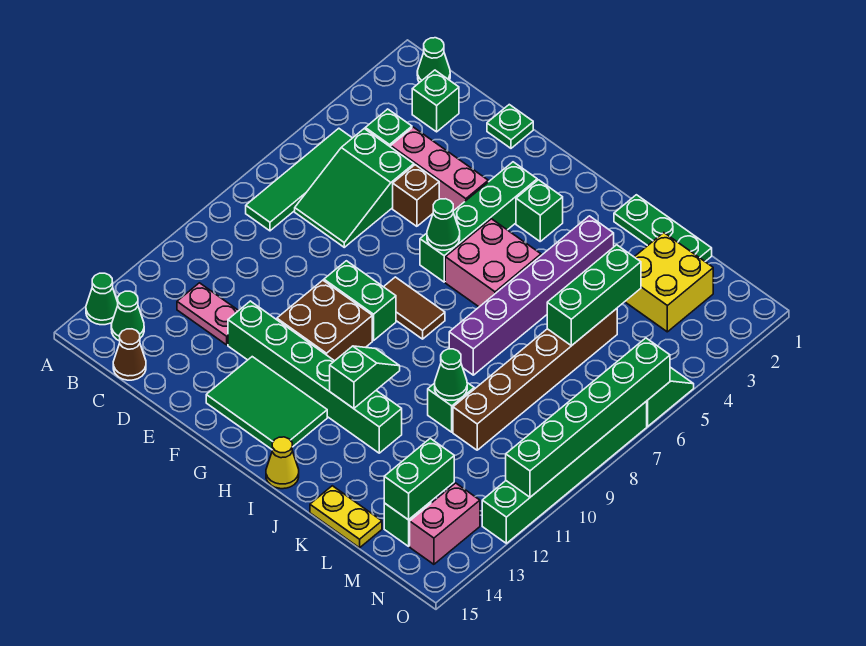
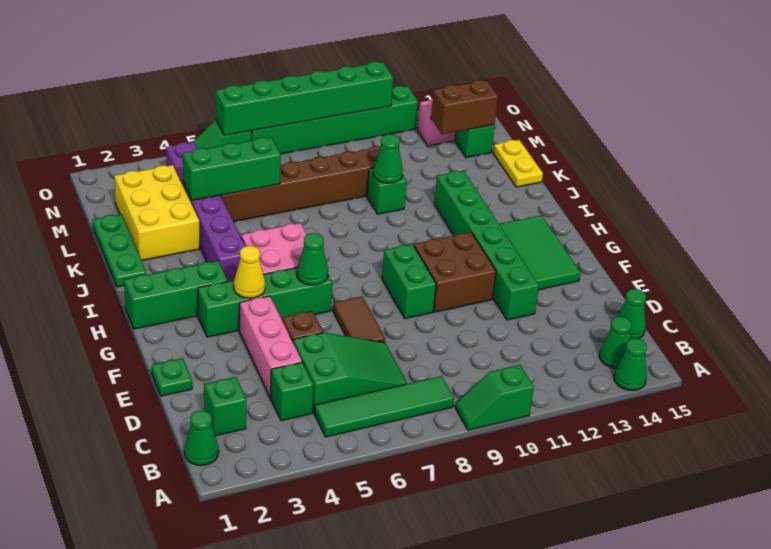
pink 1x2 plate [177,283,238,345] -> none
brown 1x1 cone [113,329,146,380] -> green 1x1 cone [618,289,646,339]
brown 1x2 tile [384,277,445,339] -> brown 1x2 tile moved to [333,296,385,343]
green 1x1 brick [516,180,563,241] -> green 1x3 brick [124,261,228,329]
green 1x2 slope [330,346,400,409] -> green 1x2 slope moved to [455,365,534,430]
yellow 1x1 cone [266,437,299,489] -> yellow 1x1 cone moved to [234,246,265,298]
purple 1x6 brick [449,216,614,375] -> purple 1x6 brick turned to [166,142,245,281]
yellow 2x2 brick [625,233,713,332] -> yellow 2x3 brick [114,165,199,260]
green 1x2 brick [384,438,454,520] -> brown 1x2 brick [431,80,498,134]

